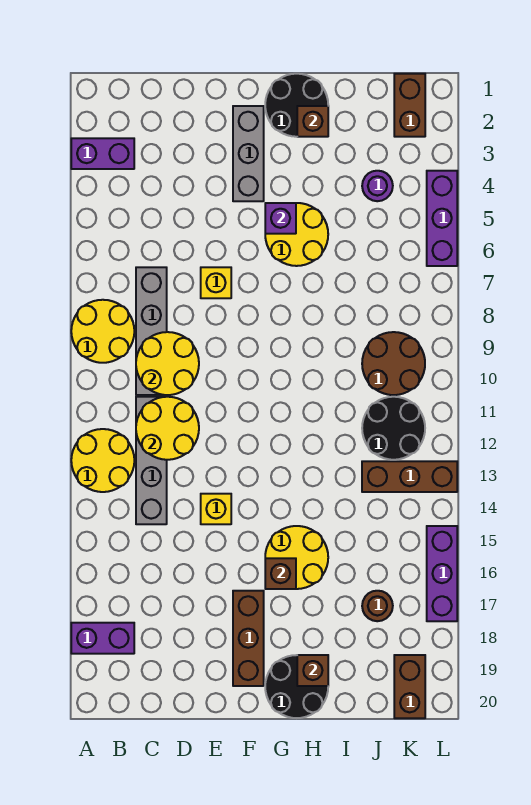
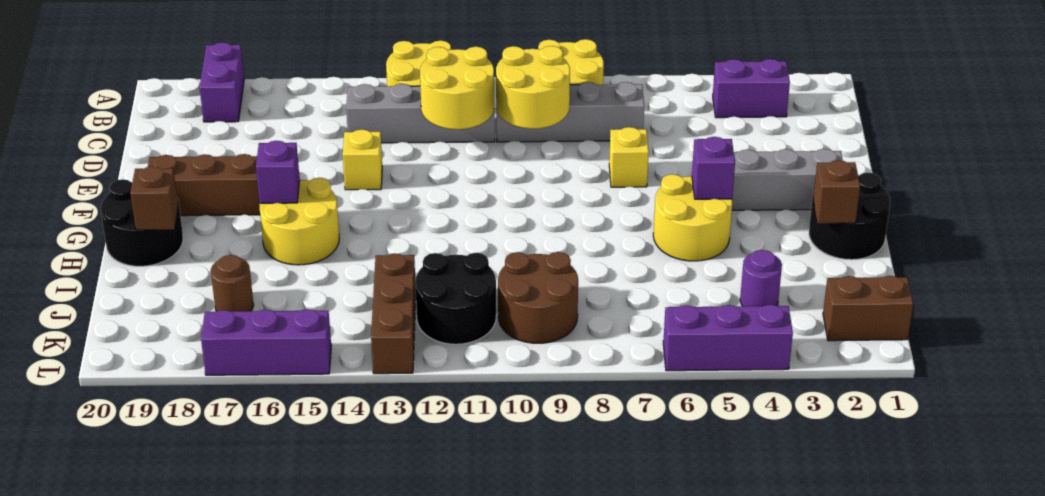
purple 1x2 brick [71,138,134,169] -> purple 1x2 brick turned to [713,59,790,118]
brown 1x1 brick [265,558,296,589] -> purple 1x1 brick [256,141,300,203]
brown 1x2 brick [394,655,425,718] -> none

